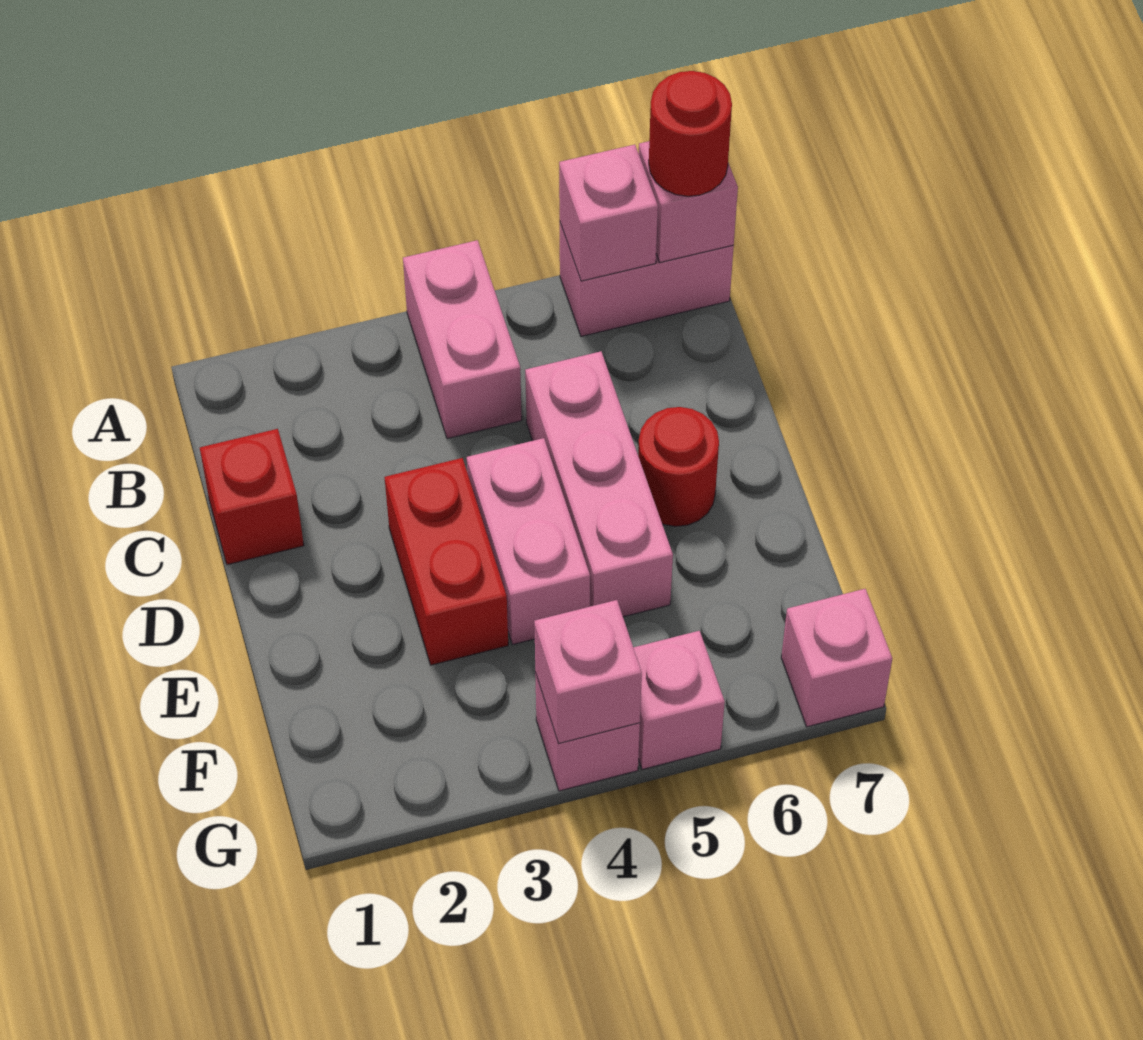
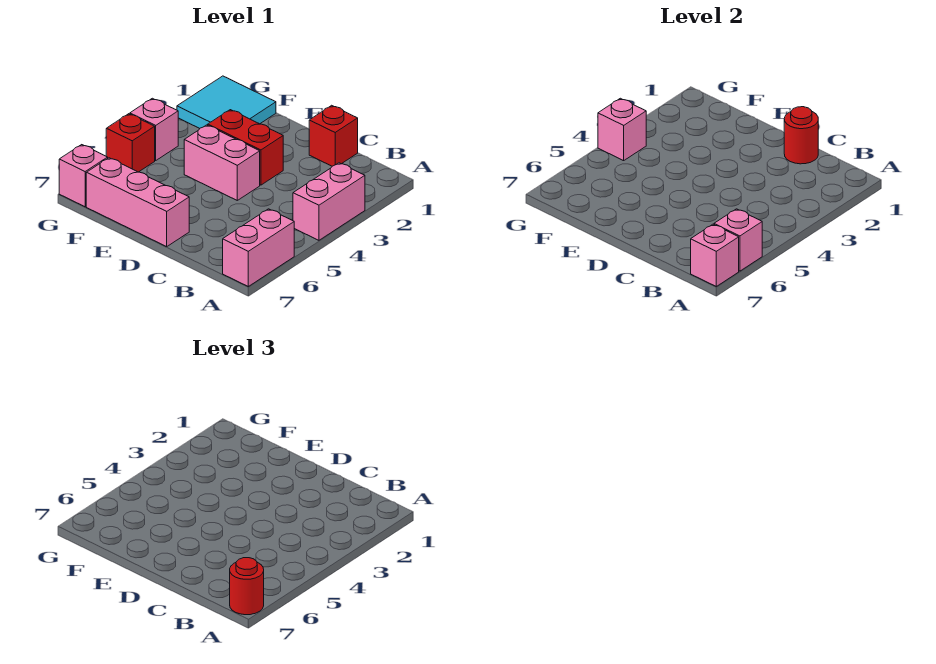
pink 1x2 brick [403,240,522,439] -> pink 1x2 brick turned to [293,163,365,240]
pink 1x3 brick [525,351,673,617] -> pink 1x3 brick moved to [86,158,189,247]
red 1x1 round brick [638,407,719,526] -> red 1x1 round brick moved to [784,107,818,164]
none -> cyan 2x2 tile [177,76,276,128]
pink 1x1 brick [633,631,725,769] -> red 1x1 brick [106,114,155,172]

